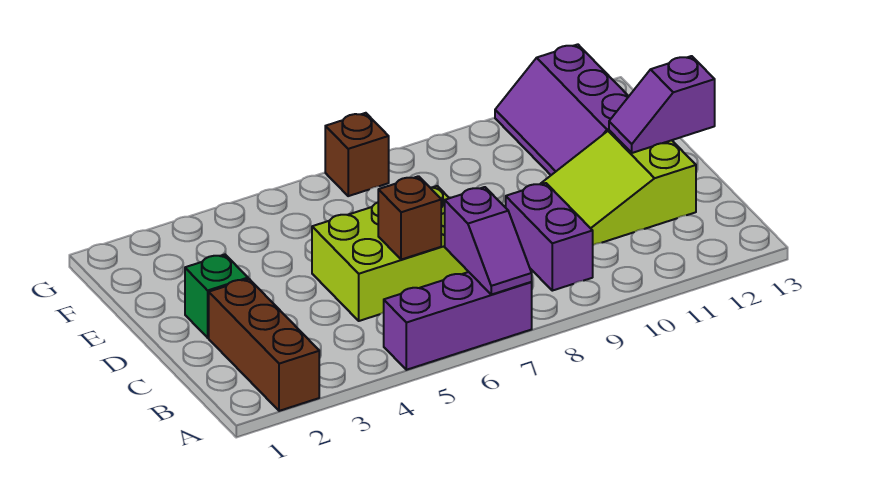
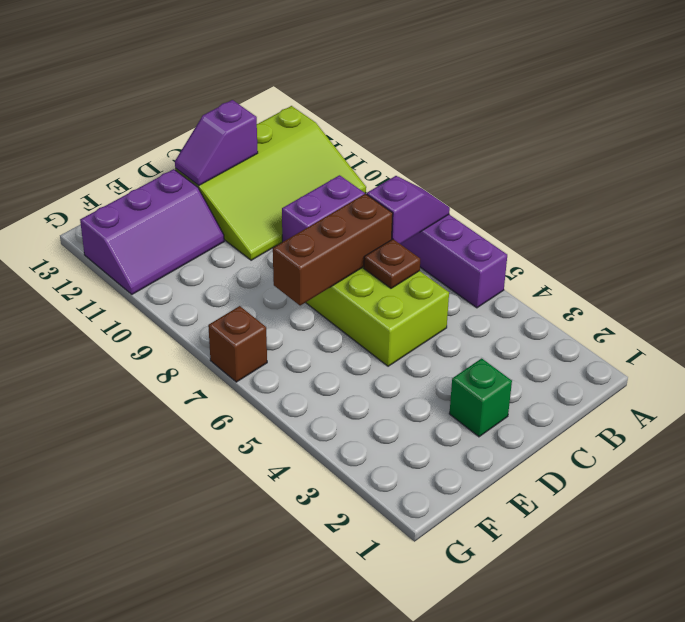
brown 1x3 brick [209,279,319,411] -> brown 1x3 brick moved to [273,194,393,306]
brown 1x1 brick [378,176,441,260] -> brown 1x1 plate [364,239,420,288]
lime 2x3 slope [541,130,696,245] -> lime 3x4 slope [175,106,366,260]
purple 1x2 slope [609,56,715,153] -> purple 1x2 slope turned to [175,100,258,186]

